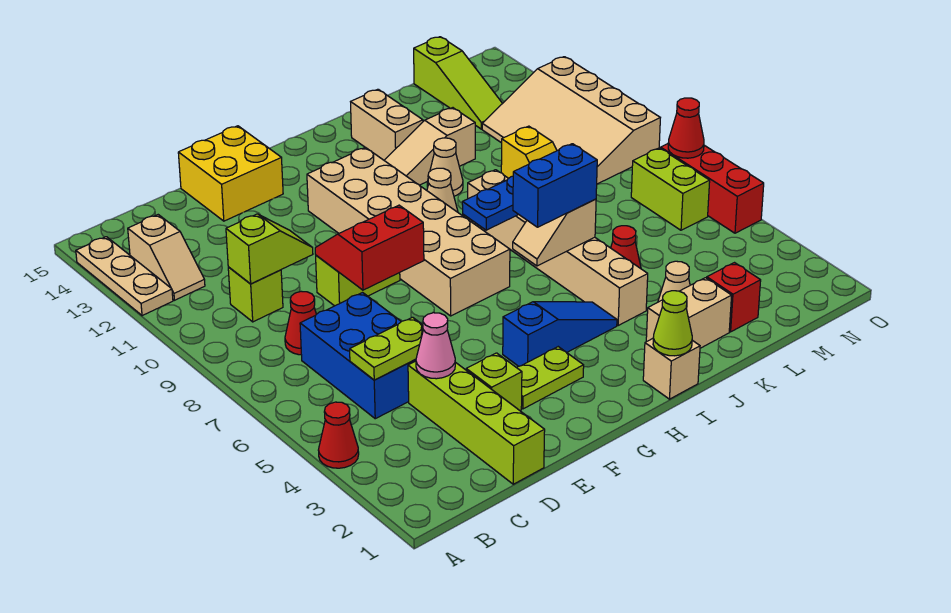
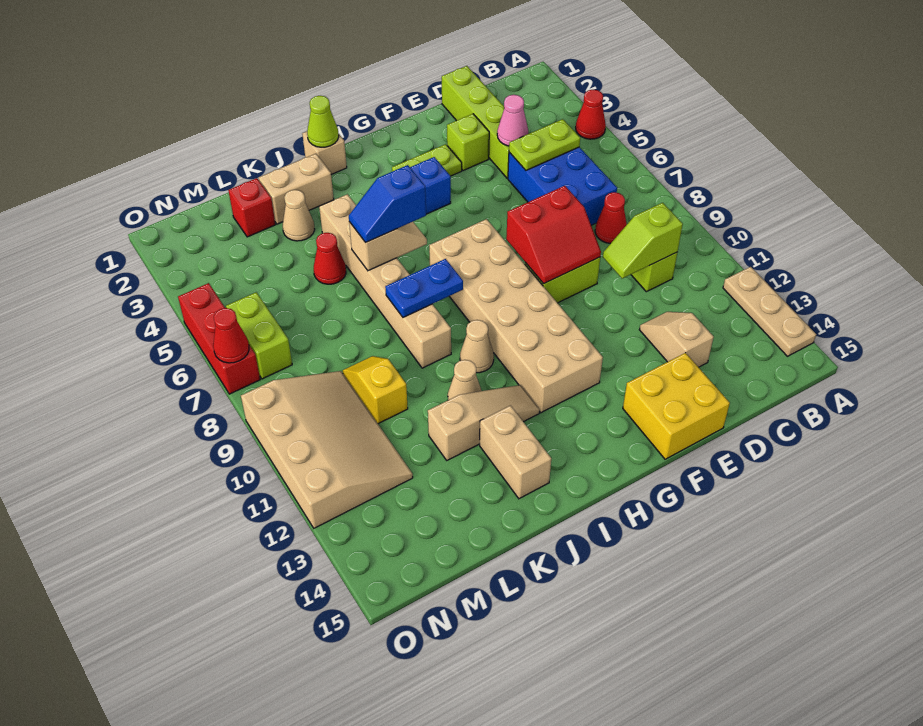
tan 1x2 slope [128,215,205,300] -> tan 1x2 slope moved to [639,312,714,367]
blue 1x2 brick [513,144,597,227] -> blue 1x2 slope [349,165,426,243]
lime 1x3 slope [414,37,503,129] -> none

